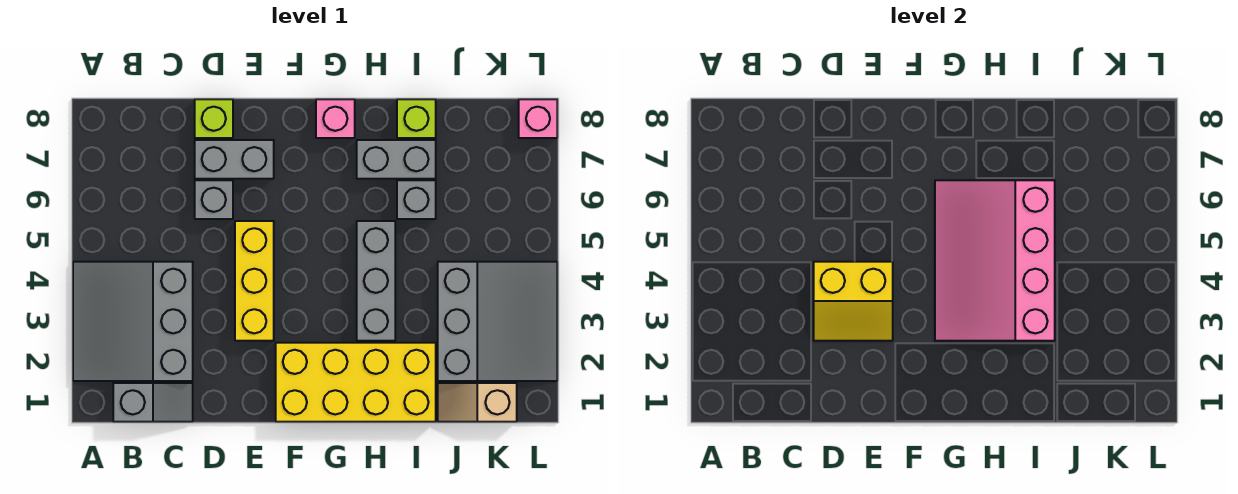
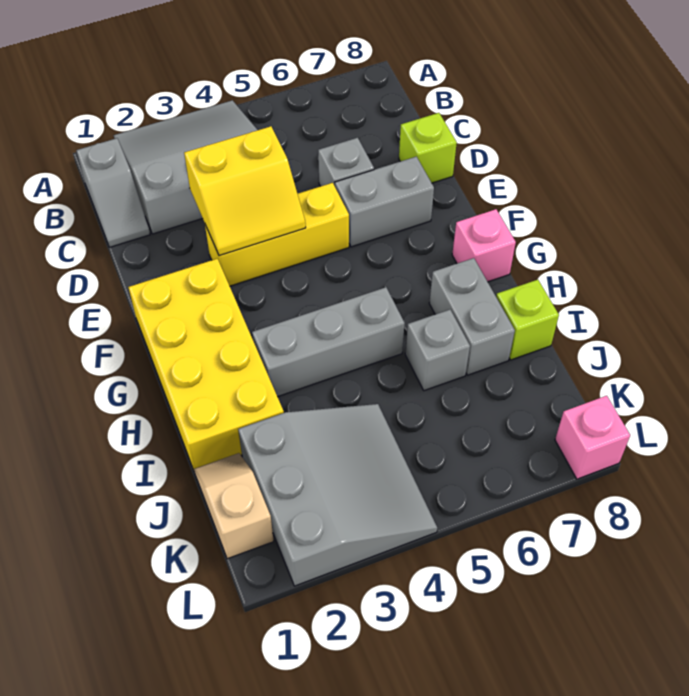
yellow 2x2 slope [814,262,893,341] -> yellow 2x2 slope turned to [184,126,306,256]
grey 1x2 brick [195,140,274,179] -> grey 1x2 brick turned to [335,157,434,247]
pink 3x4 slope [935,180,1055,341] -> none
grey 3x3 slope [438,262,557,381] -> grey 3x3 slope turned to [238,404,437,586]

